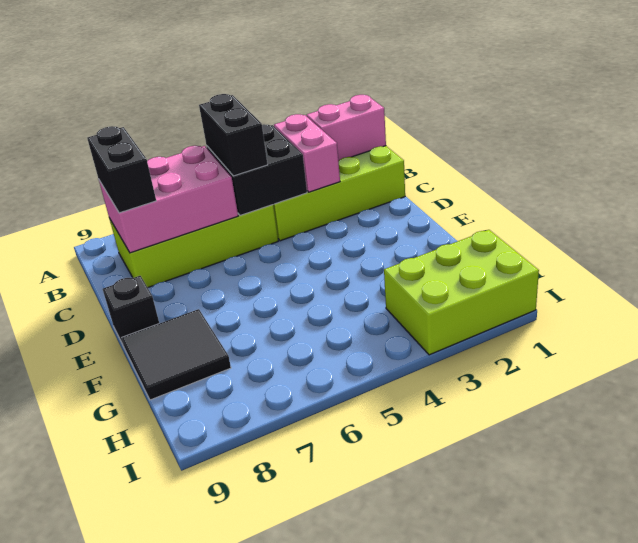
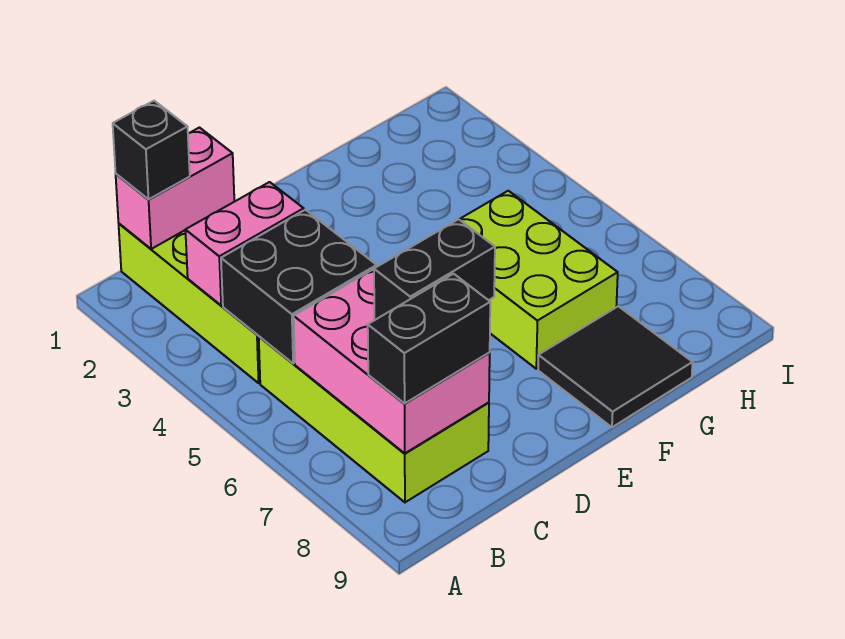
pink 1x2 brick [307,95,386,161] -> pink 1x2 brick turned to [116,128,234,249]
black 1x2 brick [199,94,268,176] -> black 1x2 brick moved to [374,219,495,320]
black 1x1 brick [103,276,159,347] -> black 1x1 brick moved to [113,101,190,199]
lime 2x3 brick [384,230,539,355] -> lime 2x3 brick moved to [459,191,618,369]

